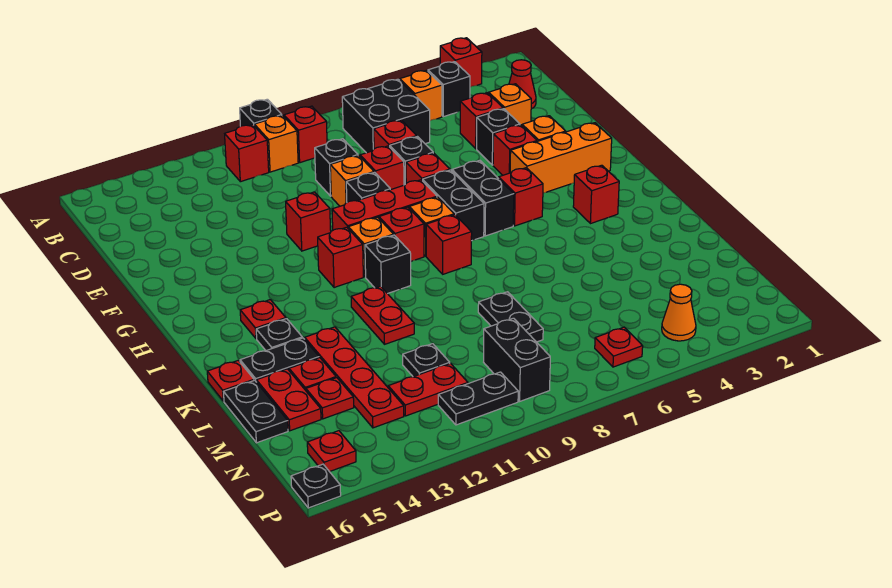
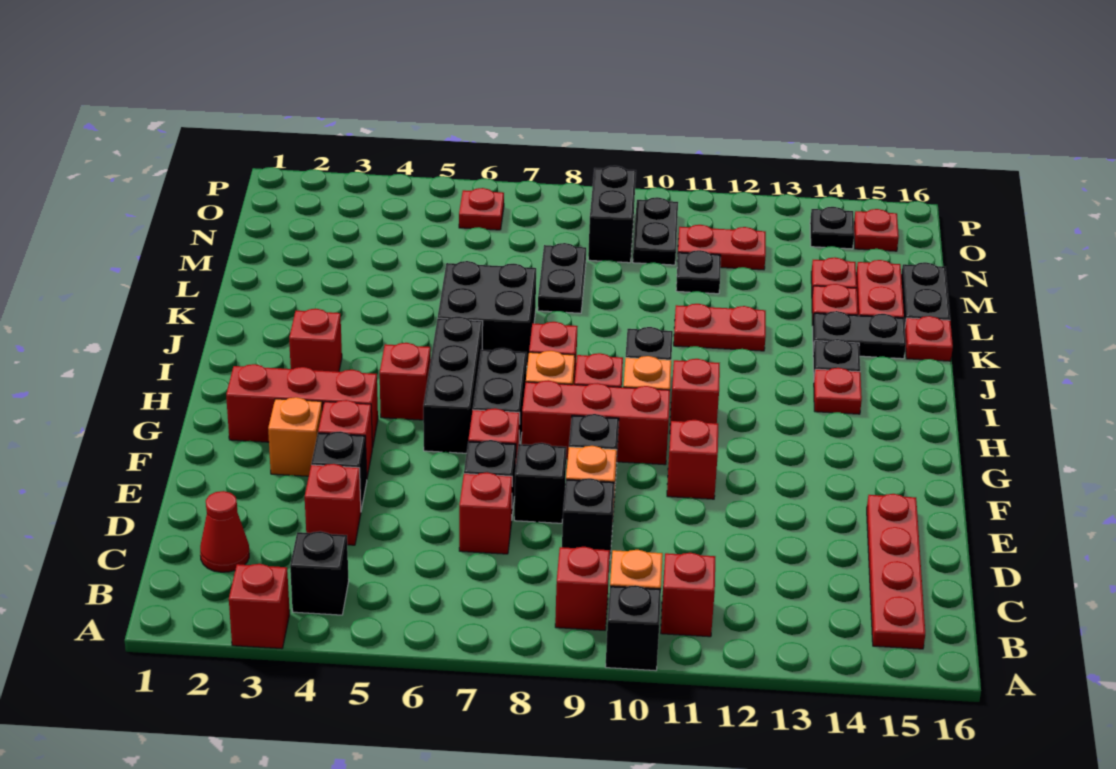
orange 1x1 brick [400,70,442,121] -> none
black 2x2 brick [342,79,430,153] -> black 2x2 brick moved to [438,261,536,366]
orange 1x1 brick [489,84,531,125] -> none
red 1x1 brick [360,146,404,190] -> black 1x1 brick [514,443,566,523]
orange 1x3 brick [510,123,612,193] -> red 1x3 brick [226,364,378,448]
black 1x2 brick [452,160,514,236] -> black 1x3 brick [423,316,483,453]
red 1x2 plate [351,286,414,344] -> red 1x2 plate turned to [674,304,766,351]
red 1x4 plate [305,327,404,428] -> red 1x4 plate moved to [867,494,925,649]
orange 1x1 cone [662,284,696,341] -> none
black 1x2 plate [438,372,518,425] -> black 1x2 plate turned to [633,197,678,265]
black 1x1 plate [291,464,341,508] -> black 1x1 plate moved to [810,207,854,249]

